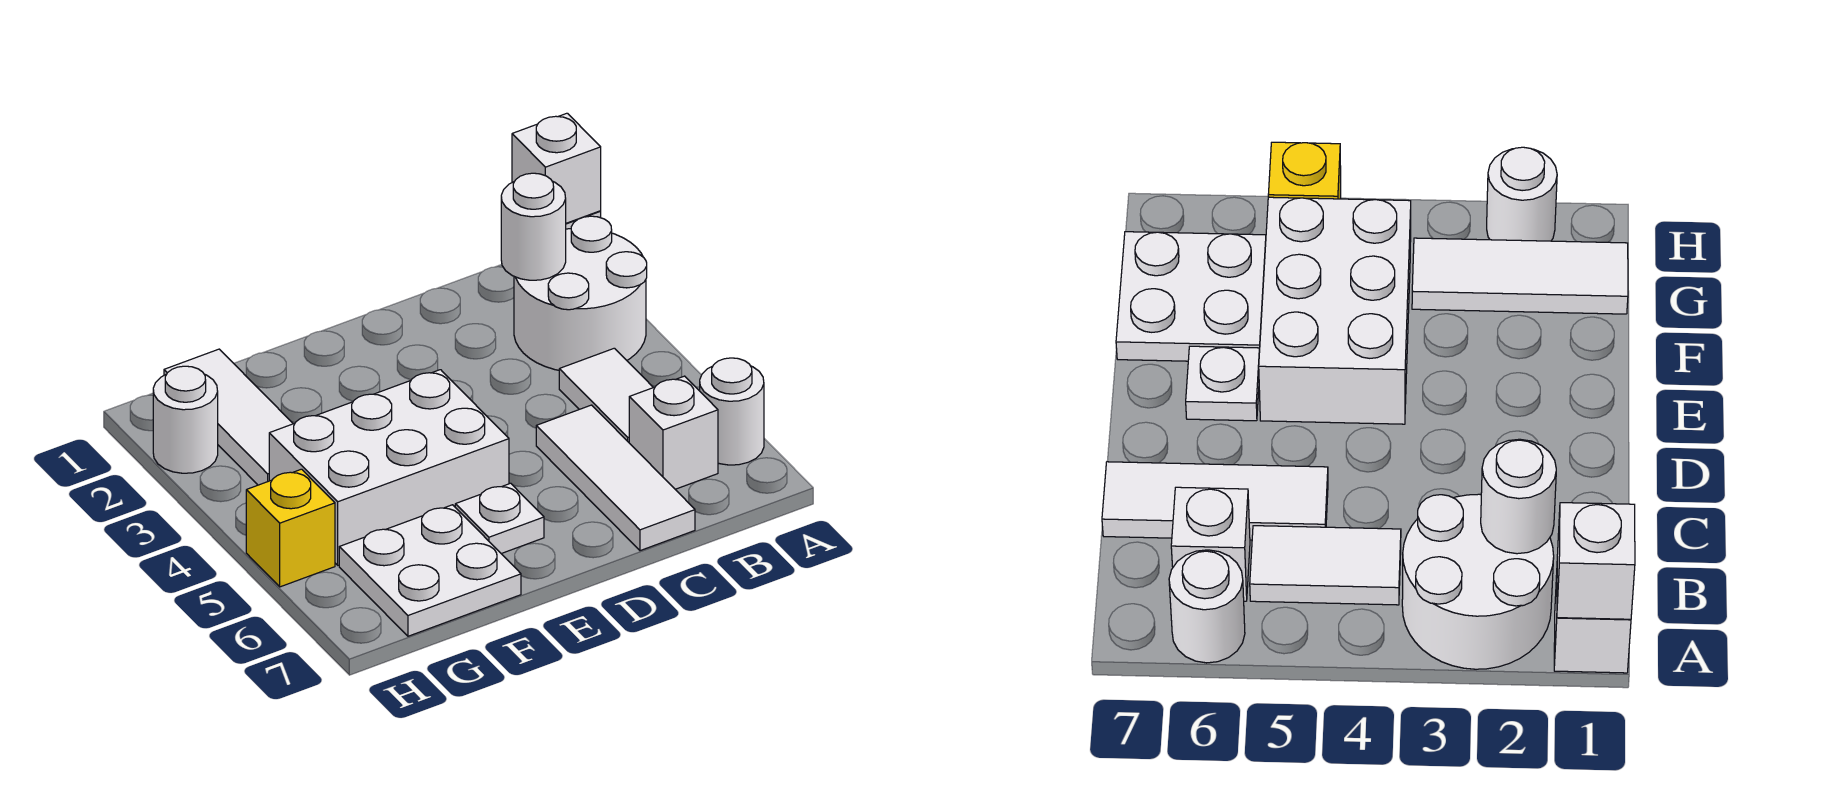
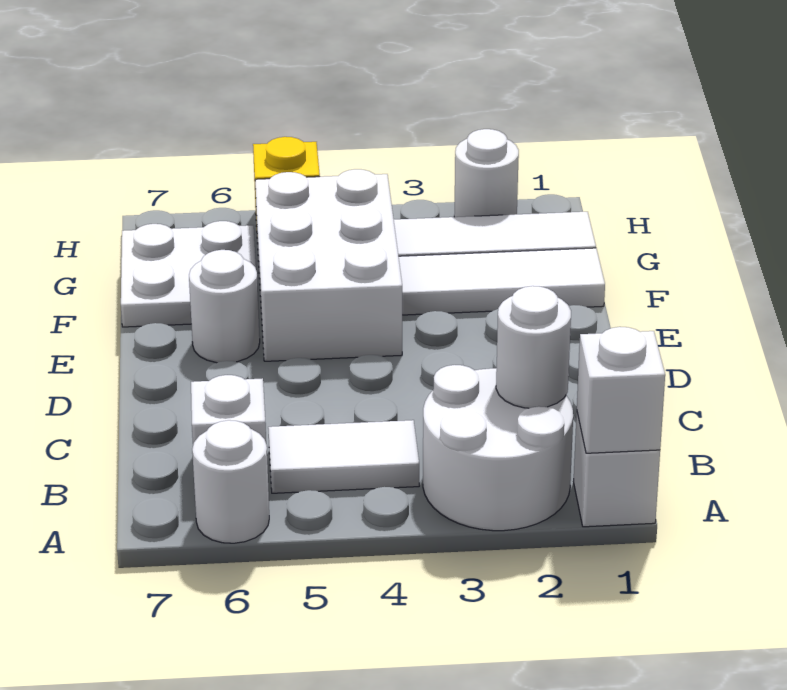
white 1x3 tile [536,405,695,551] -> white 1x3 tile moved to [399,248,605,315]
white 1x1 plate [455,483,544,554] -> white 1x1 round brick [189,250,260,363]

